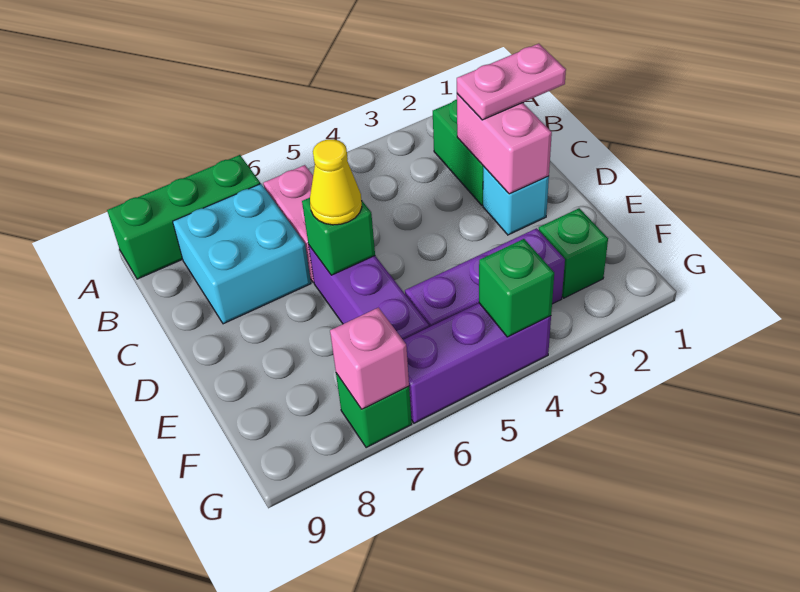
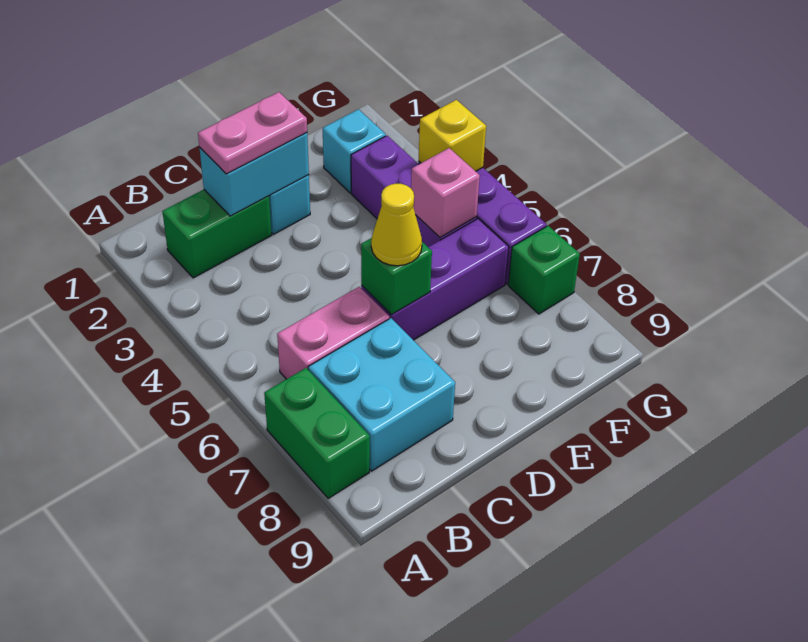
green 1x3 brick [107,155,260,279] -> green 1x2 brick [264,368,370,498]
pink 1x2 plate [457,44,566,120] -> pink 1x2 plate turned to [198,92,307,174]
pink 1x2 brick [457,94,552,194] -> cyan 1x2 brick [199,133,309,216]
green 1x1 brick [539,208,608,298] -> cyan 1x1 brick [323,109,386,193]
green 1x1 brick [479,239,554,337] -> yellow 1x1 brick [419,100,486,171]
pink 1x1 brick [330,308,409,409] -> pink 1x1 brick moved to [411,148,480,237]

